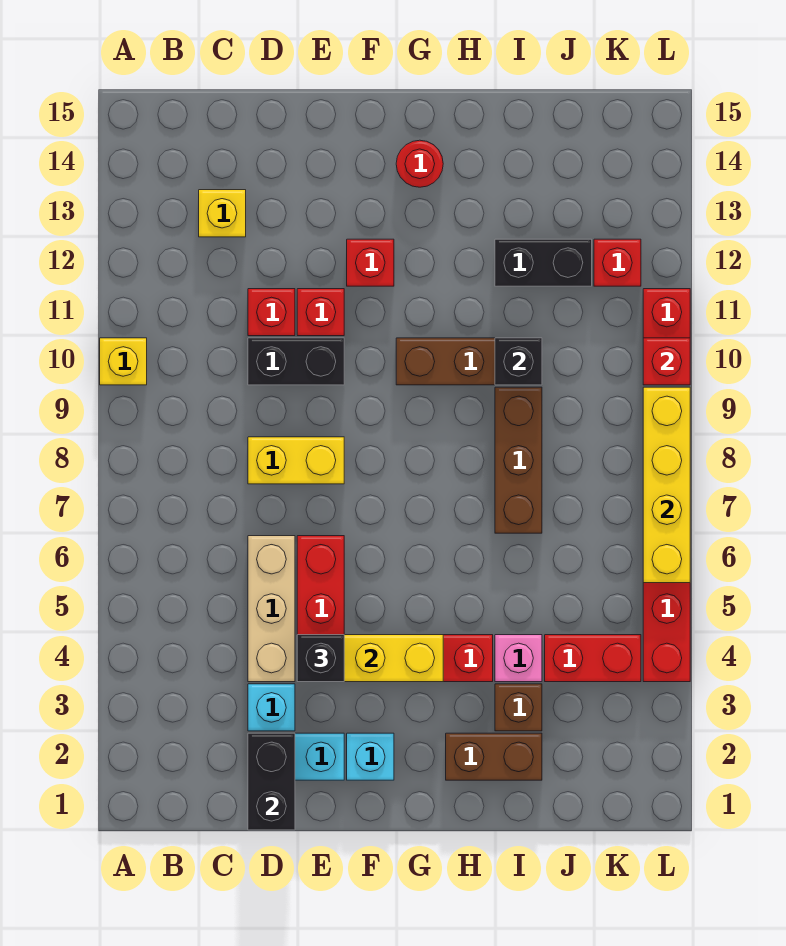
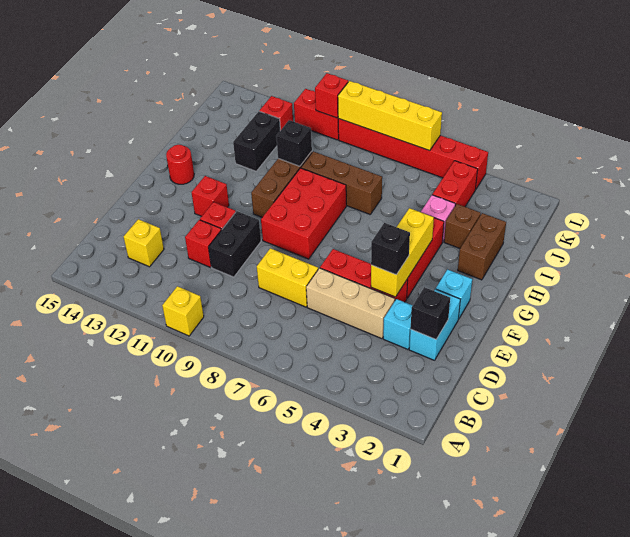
black 1x2 brick [248,733,295,830] -> black 1x1 brick [411,287,450,339]
yellow 1x2 brick [248,437,344,484] -> yellow 1x2 brick turned to [257,248,318,307]
none -> red 2x3 brick [261,168,346,259]

